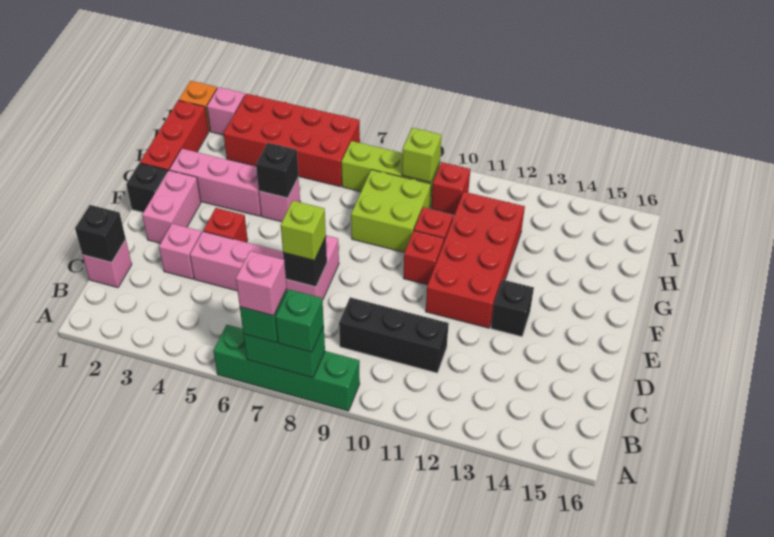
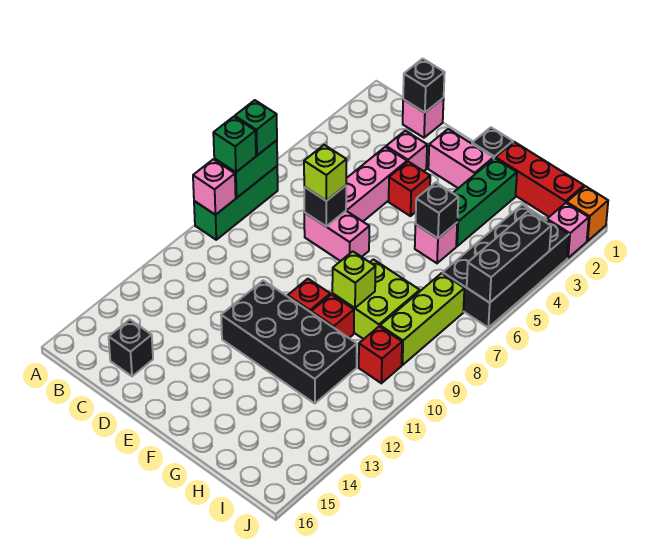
green 1x4 brick [213,325,360,411] -> green 1x3 brick [194,166,278,240]
pink 1x1 brick [236,251,287,316] -> pink 1x1 brick moved to [193,159,236,215]
black 1x3 brick [339,297,449,373] -> black 1x3 brick moved to [467,211,551,303]
red 2x4 brick [426,192,525,328] -> black 2x4 brick [221,280,357,403]
black 1x1 brick [491,280,534,337] -> black 1x1 brick moved to [109,320,153,376]
pink 1x3 brick [169,149,261,216] -> green 1x3 brick [453,158,517,246]
red 2x4 brick [224,94,360,187] -> black 2x4 brick [443,205,569,327]
lime 1x1 brick [402,128,441,182] -> lime 1x1 brick moved to [332,251,376,308]

